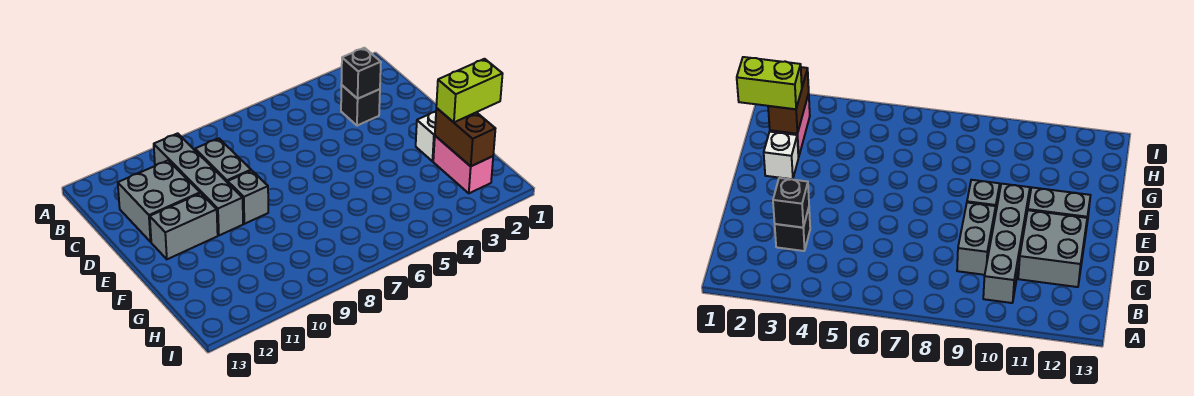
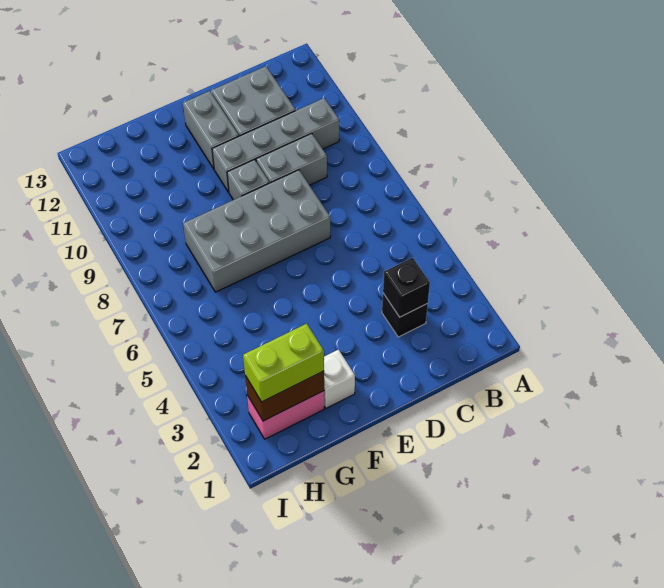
none -> grey 2x4 brick [183,170,330,292]
lime 1x2 brick [436,59,502,122] -> lime 1x2 brick turned to [243,324,324,402]

